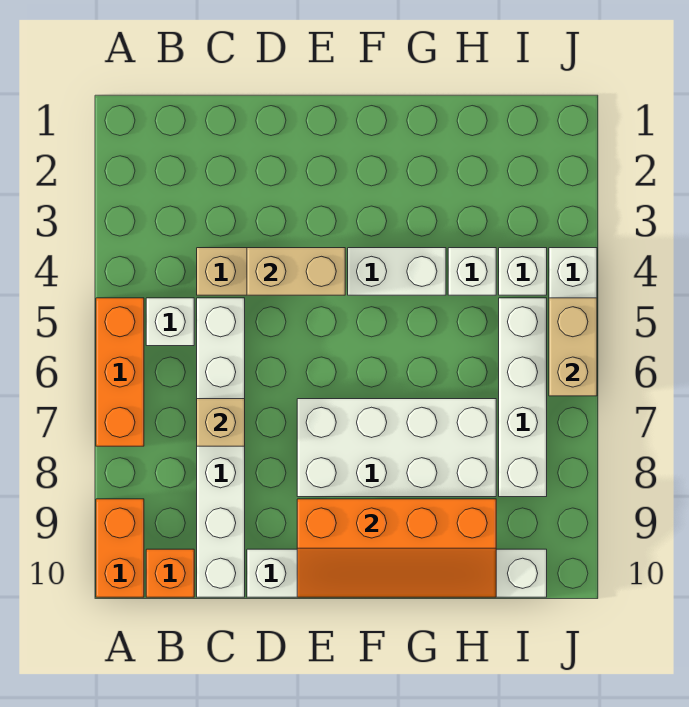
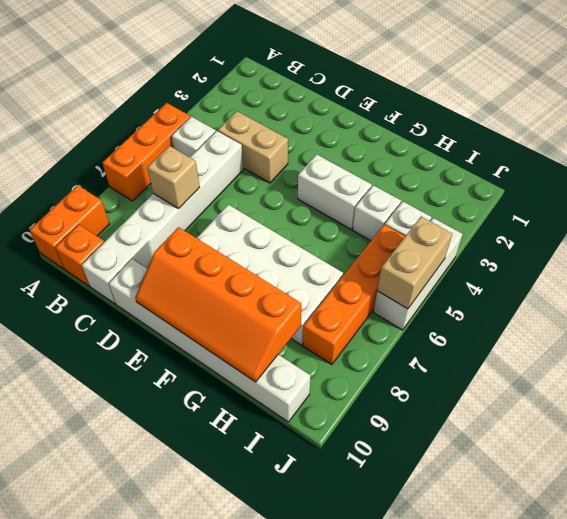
tan 1x2 brick [247,248,345,295] -> none
white 1x4 brick [499,298,547,497] -> orange 1x4 brick [303,225,405,365]

